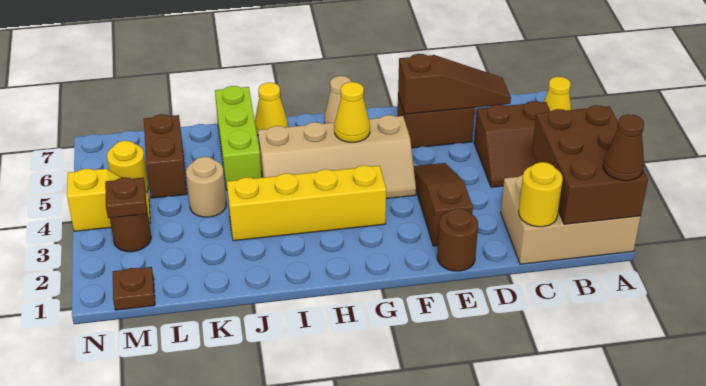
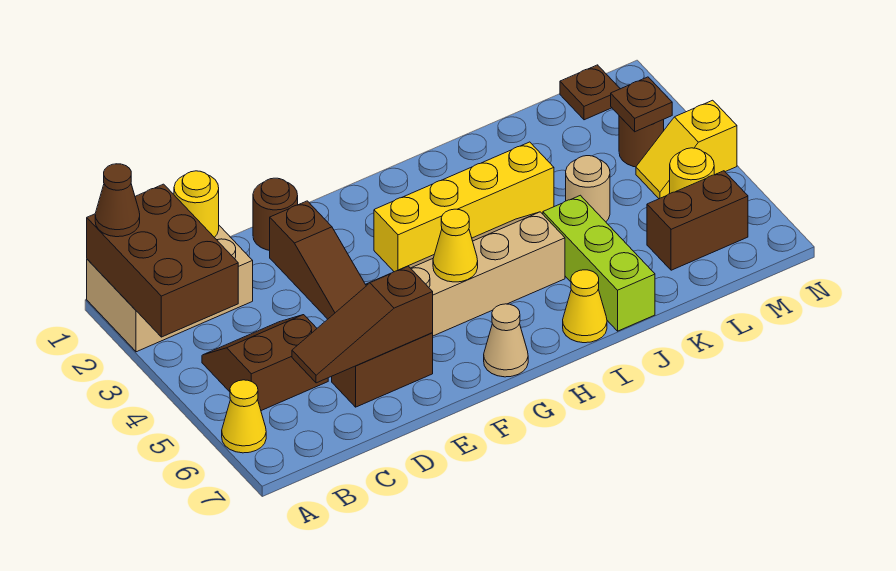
brown 1x2 brick [144,114,187,198] -> brown 1x2 brick turned to [647,171,748,270]

